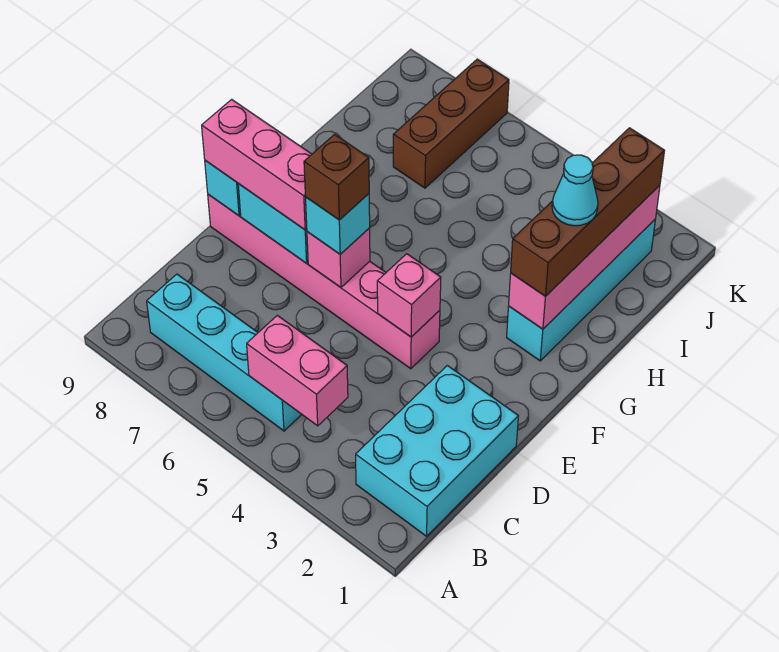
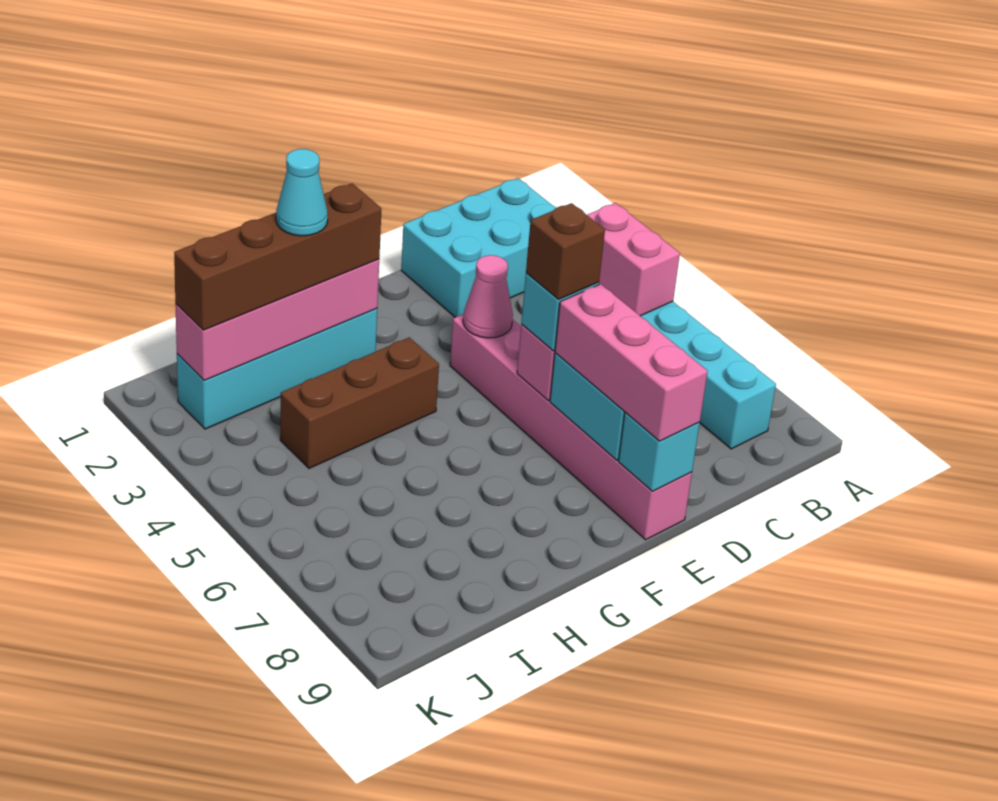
pink 1x1 brick [377,254,441,337] -> pink 1x1 cone [463,255,513,338]
brown 1x3 brick [393,59,509,188] -> brown 1x3 brick moved to [280,337,439,468]

